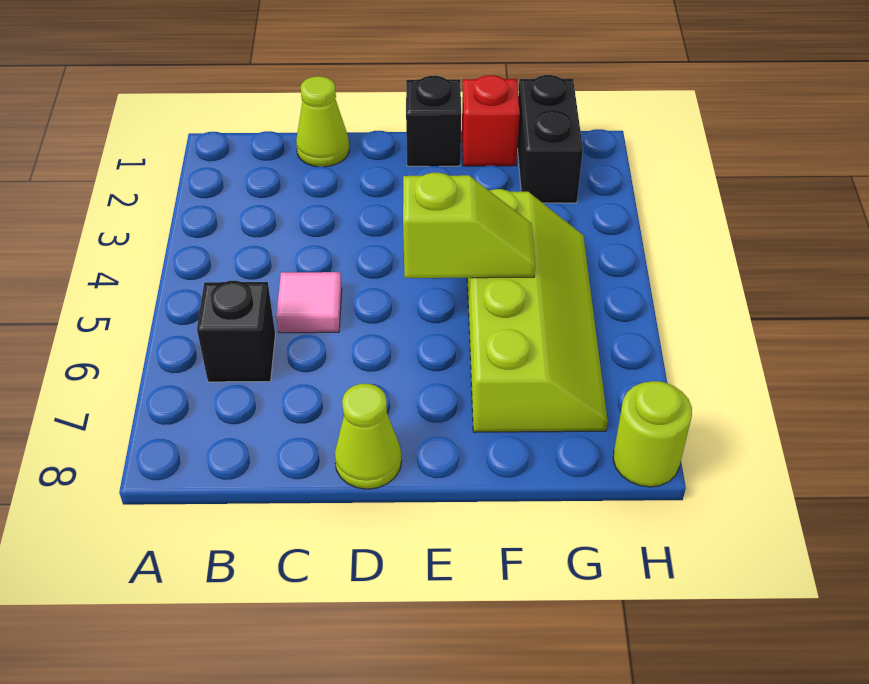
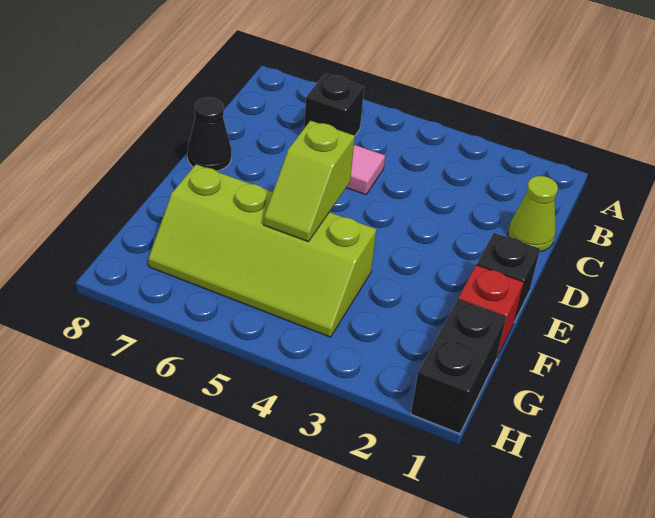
lime 1x1 cone [335,384,402,489] -> black 1x1 cone [187,98,231,171]
black 1x2 brick [517,75,583,203] -> black 1x2 brick turned to [411,299,506,434]
lime 1x1 round brick [613,381,692,487] -> none

